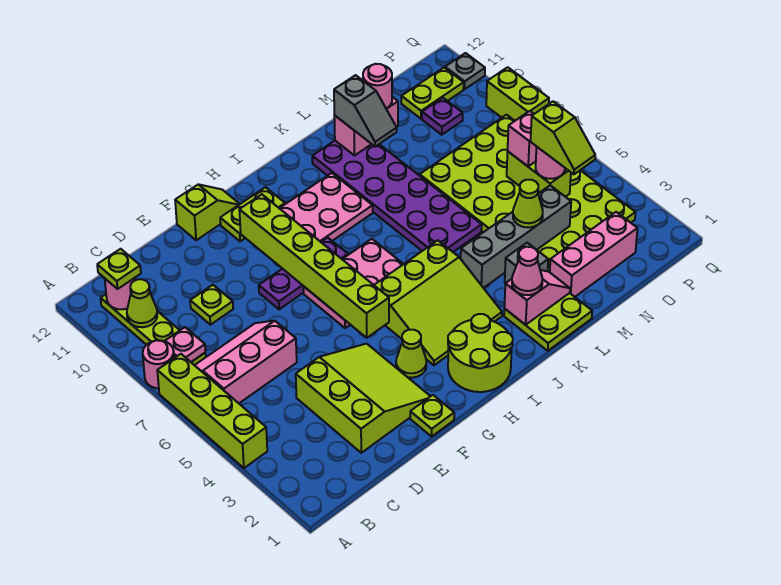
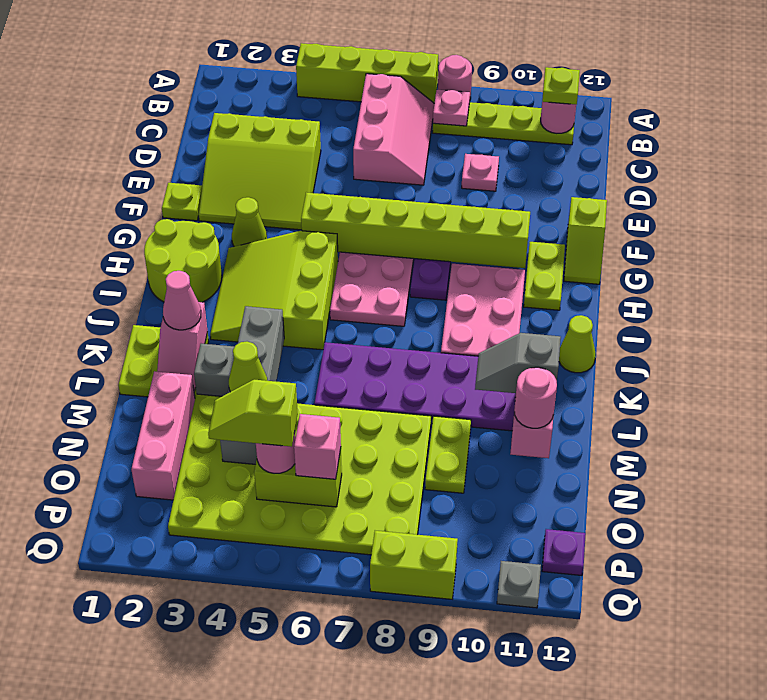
lime 1x1 cone [127,279,157,327] -> lime 1x1 cone moved to [559,315,596,373]
lime 1x1 plate [190,285,233,325] -> pink 1x1 plate [462,154,499,191]
purple 1x1 plate [422,98,463,135] -> purple 1x1 plate moved to [542,529,585,575]
lime 1x2 plate [401,68,464,119] -> lime 1x2 plate moved to [425,416,471,493]

